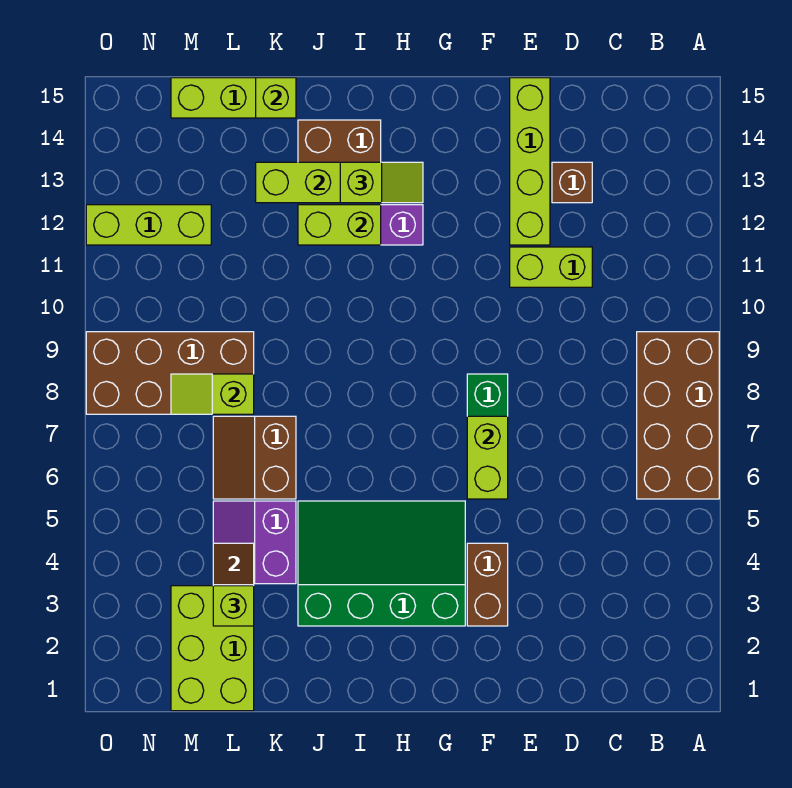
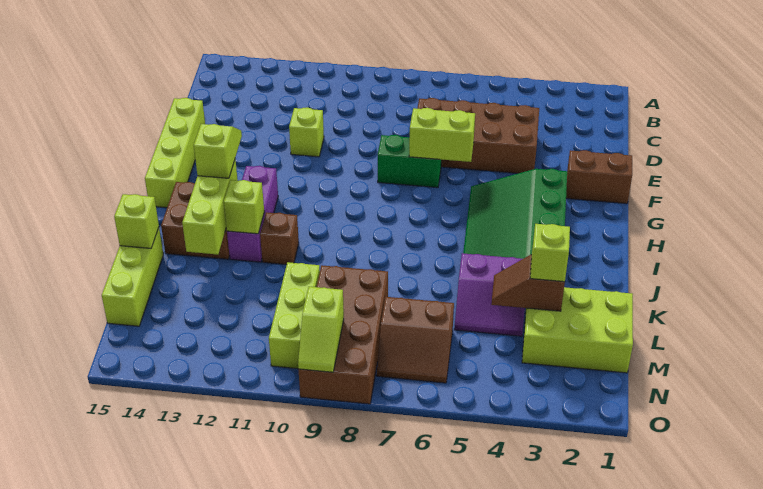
brown 2x4 brick [637,332,719,499] -> brown 2x4 brick moved to [417,98,539,173]
lime 1x2 brick [510,247,592,287] -> lime 1x1 brick [289,107,324,157]
brown 1x1 brick [552,162,592,203] -> brown 1x1 brick moved to [260,212,299,265]
lime 1x4 brick [510,78,550,245] -> lime 1x4 brick turned to [145,98,205,208]
brown 1x2 brick [467,543,508,626] -> brown 1x2 brick moved to [566,150,632,204]
lime 1x2 brick [298,205,381,245] -> lime 1x1 brick [224,180,264,234]
brown 2x2 slope [213,416,296,499] -> brown 2x2 slope moved to [377,297,454,383]
lime 1x2 slope [171,374,254,414] -> lime 1x2 slope moved to [298,287,344,372]
lime 1x3 brick [86,205,211,245] -> lime 1x3 brick moved to [269,262,320,369]

